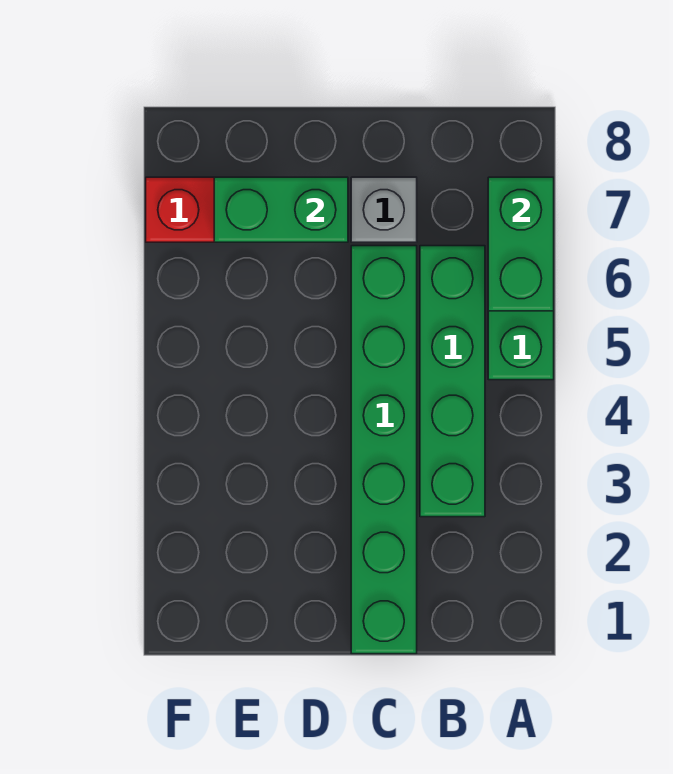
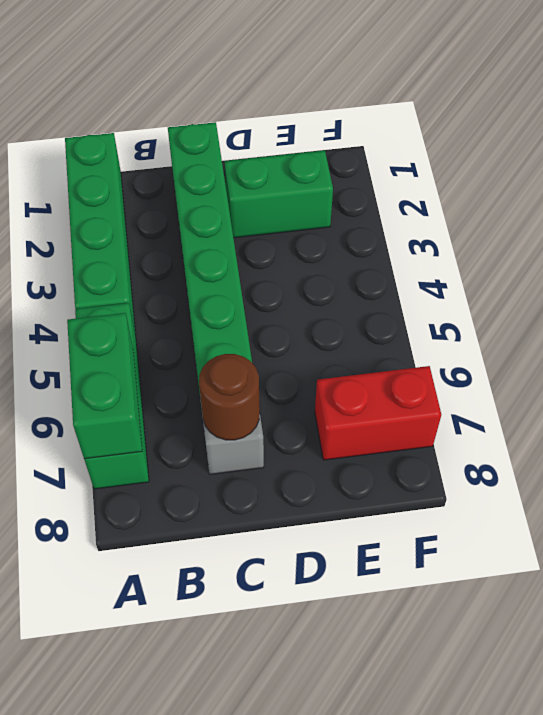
green 1x4 brick [420,246,485,517] -> green 1x4 brick moved to [65,133,136,334]
none -> brown 1x1 round brick [199,354,260,440]
green 1x2 brick [214,177,348,242] -> green 1x2 brick moved to [224,150,333,238]

